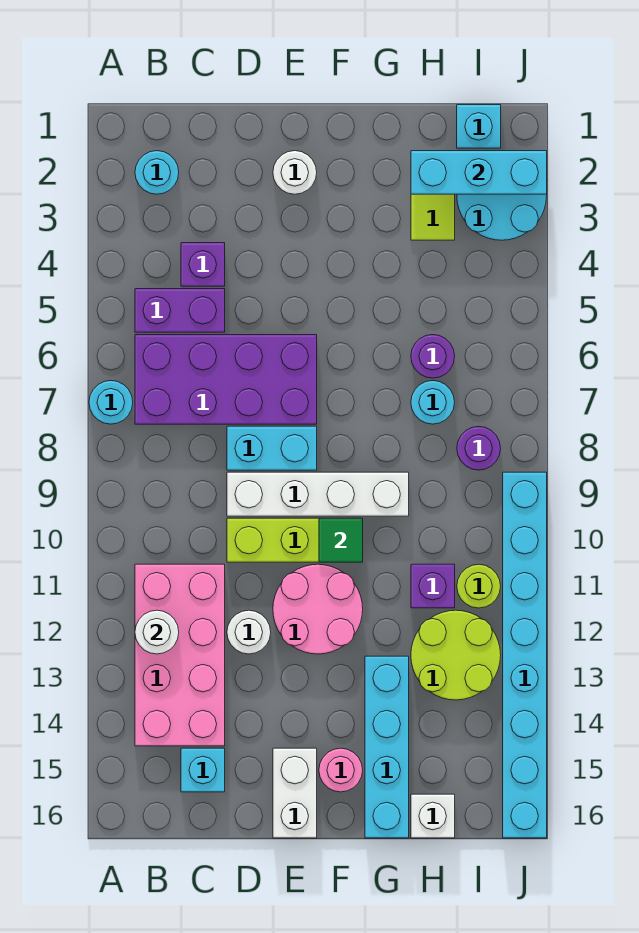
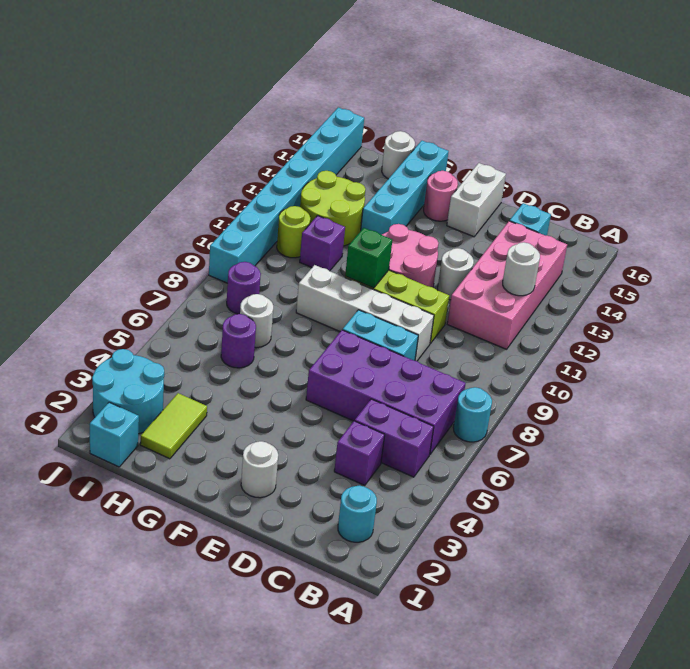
green 1x1 tile [319,518,363,562] -> green 1x1 brick [345,228,392,288]
cyan 1x3 brick [411,151,547,194] -> none
cyan 1x1 round brick [411,381,455,424] -> white 1x1 round brick [240,294,273,348]
white 1x1 brick [411,794,455,838] -> white 1x1 round brick [382,131,415,179]

